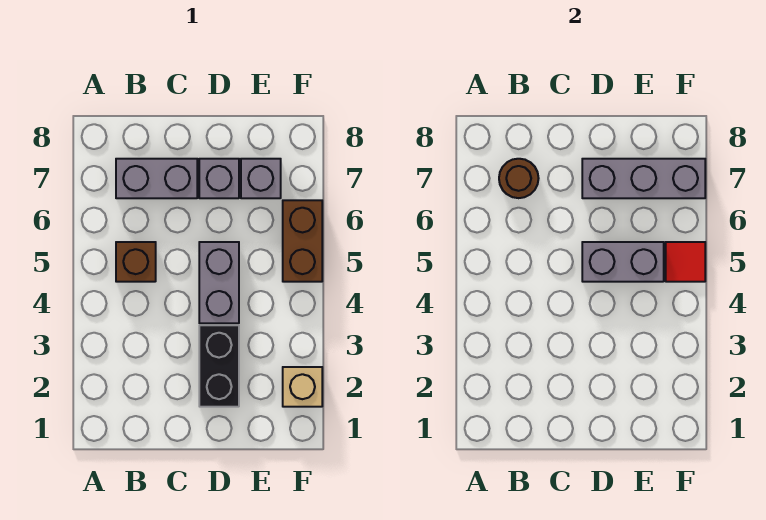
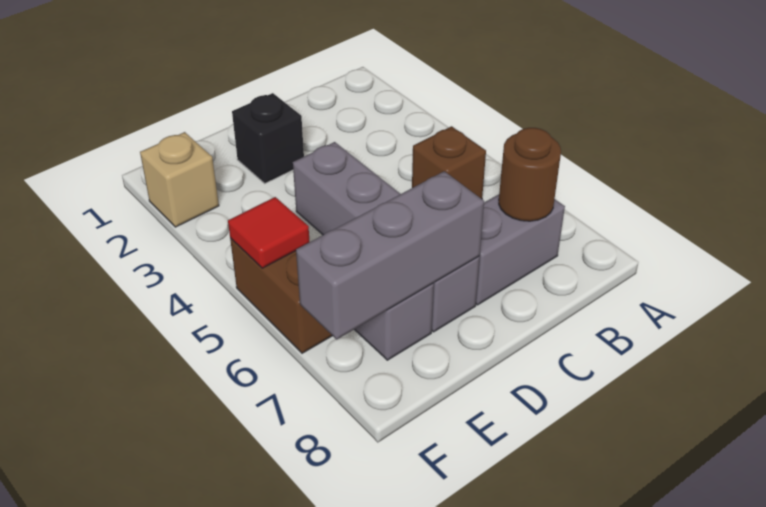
black 1x2 brick [199,325,239,407] -> black 1x1 brick [232,93,304,183]
grey 1x2 brick [582,242,664,282] -> none

